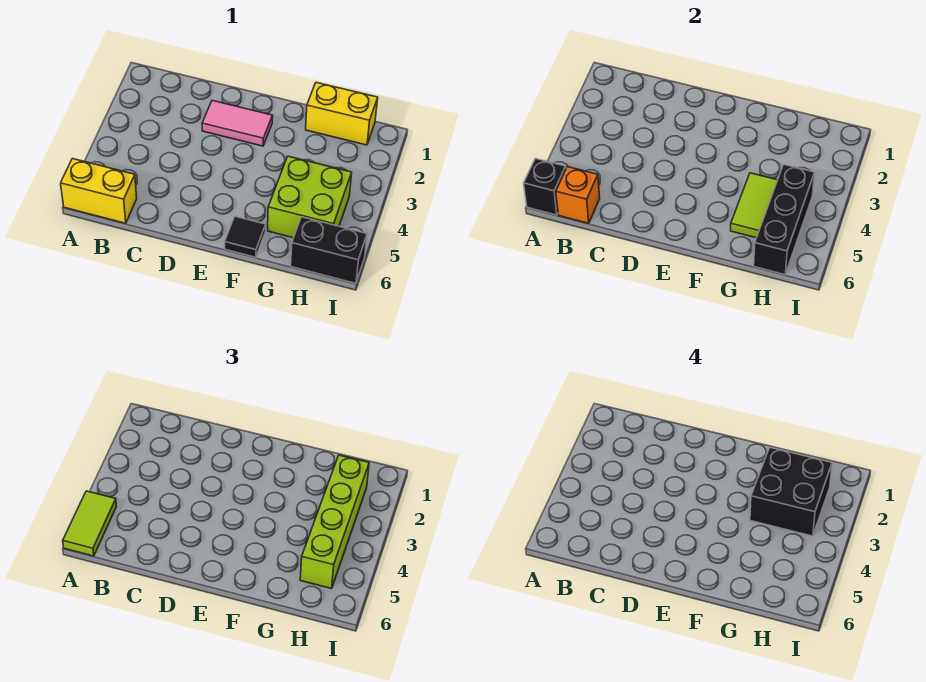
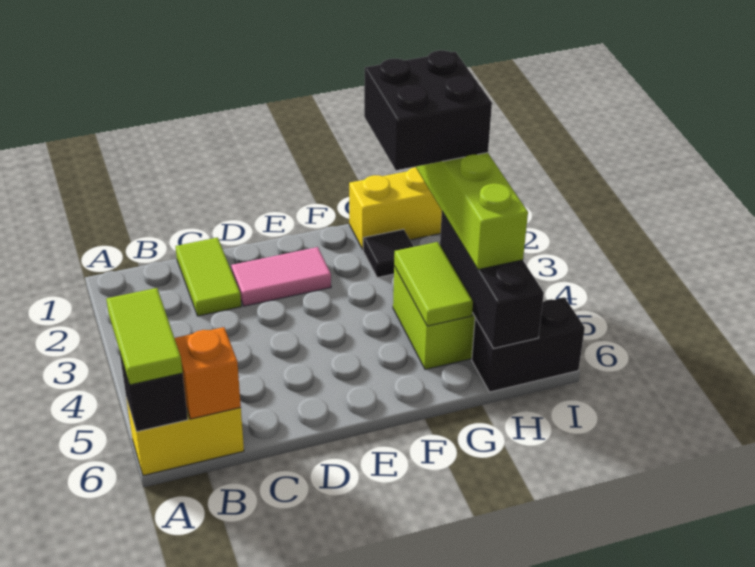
none -> lime 1x2 tile [175,237,241,316]
black 1x1 tile [225,216,266,257] -> black 1x1 tile moved to [363,229,414,278]

